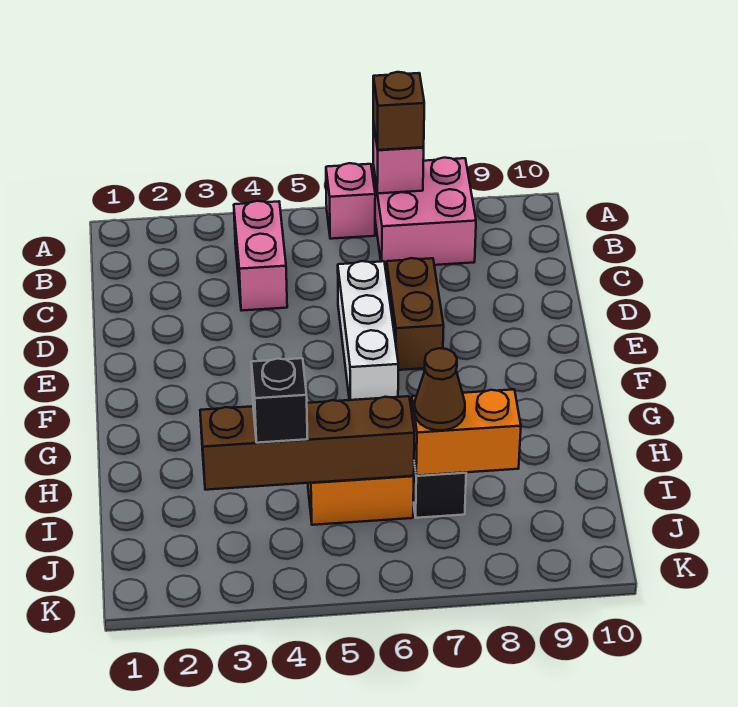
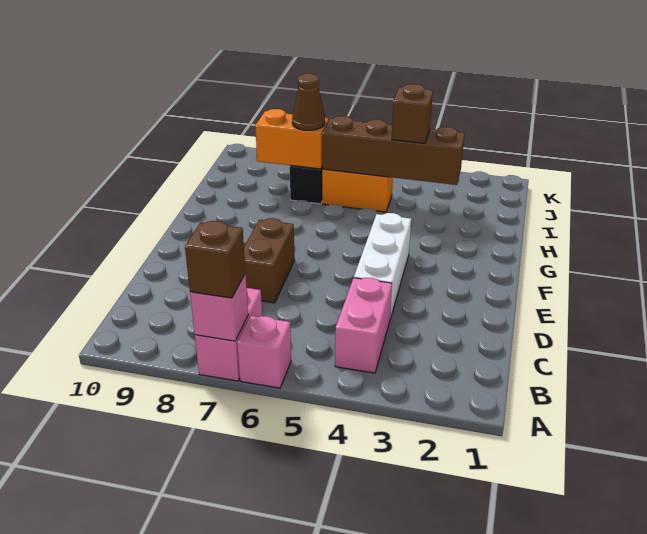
pink 2x2 brick [373,158,476,268] -> pink 1x2 brick [195,288,262,381]
white 1x3 brick [338,261,398,400] -> white 1x3 brick moved to [354,213,411,319]
black 1x1 brick [252,358,307,443] -> brown 1x1 brick [392,84,433,143]

